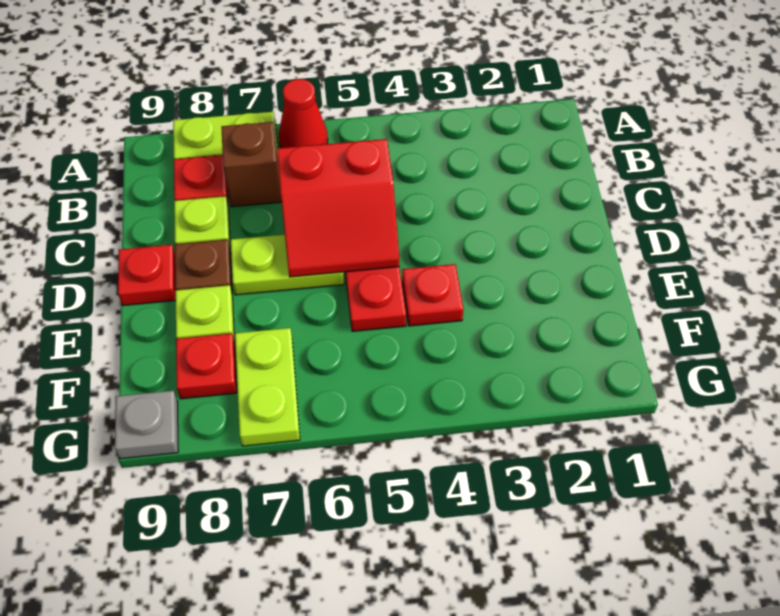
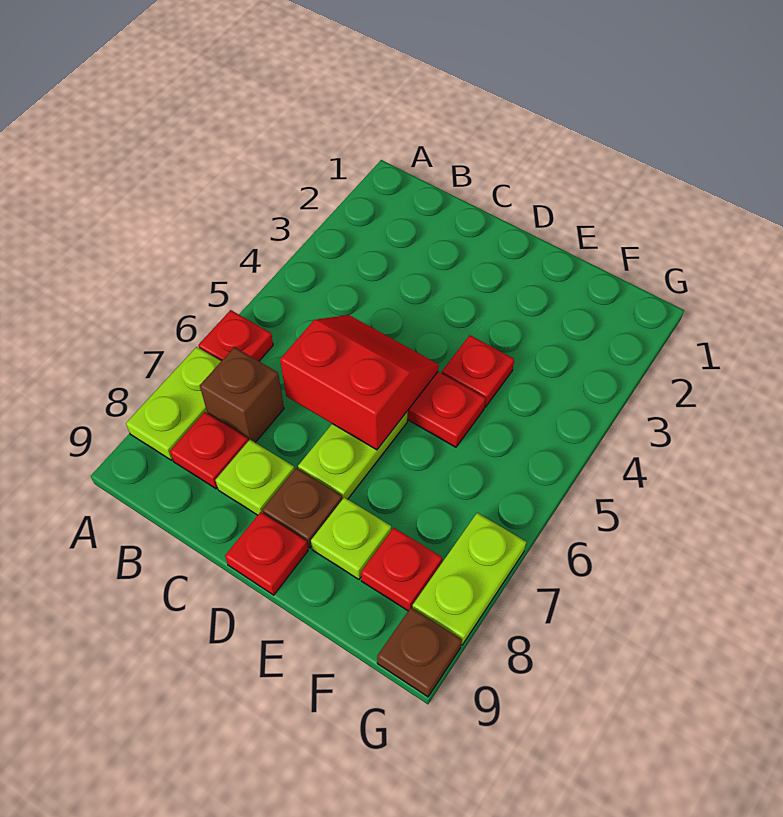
red 1x1 cone [279,79,328,148] -> red 1x1 plate [198,310,273,361]
red 2x2 slope [277,139,399,277] -> red 2x2 slope turned to [280,315,439,450]
lime 1x2 plate [235,328,300,446] -> lime 1x2 plate turned to [413,513,526,645]
grey 1x1 plate [115,391,178,459] -> brown 1x1 plate [377,608,462,697]

